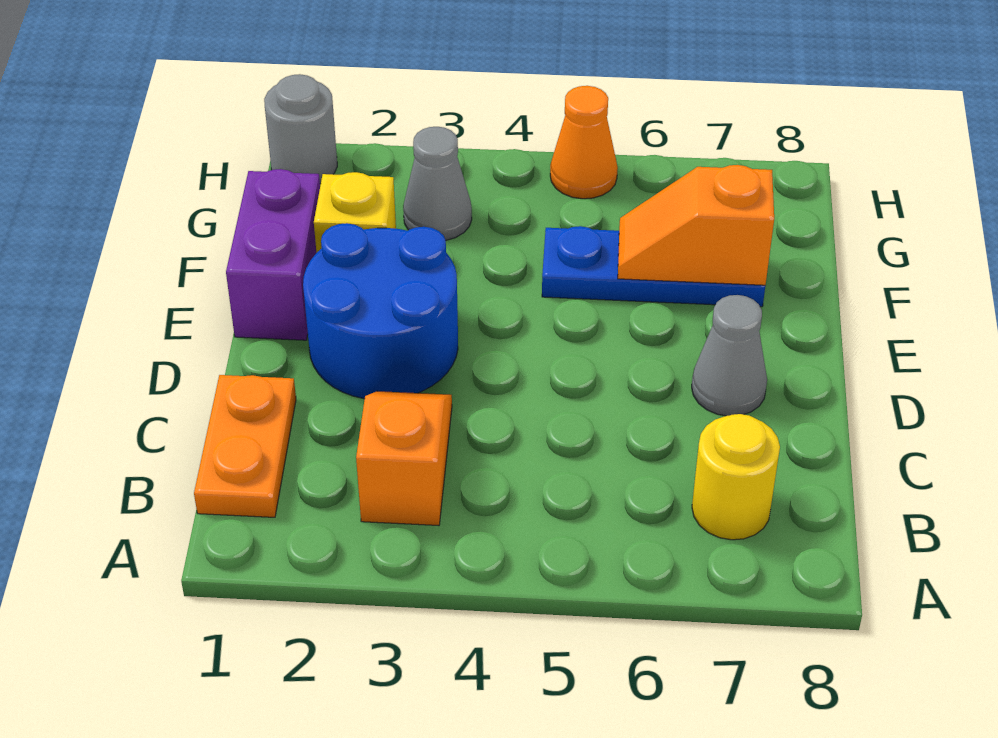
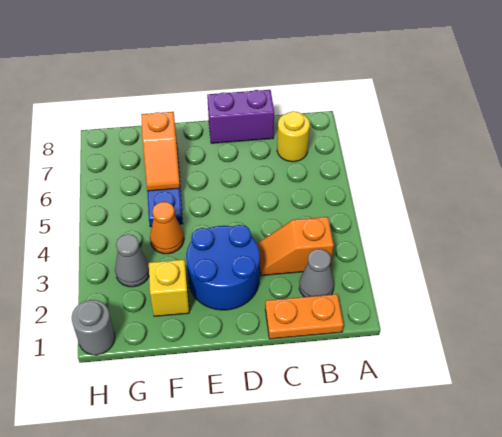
grey 1x1 cone [692,295,767,416] -> grey 1x1 cone moved to [299,249,334,297]
purple 1x2 brick [226,169,320,340] -> purple 1x2 brick moved to [207,90,274,143]
orange 1x1 cone [550,86,618,199] -> orange 1x1 cone moved to [150,202,184,254]

